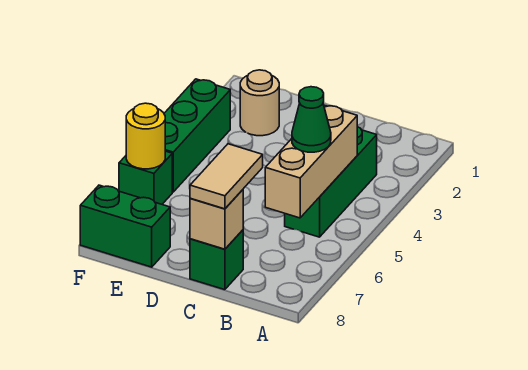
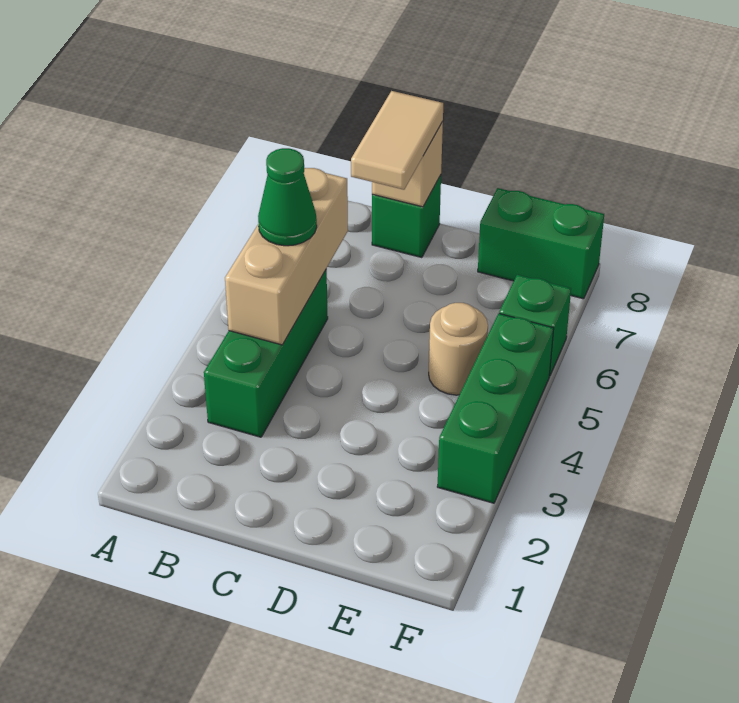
tan 1x1 round brick [240,70,279,136] -> tan 1x1 round brick moved to [429,303,488,395]
yellow 1x1 round brick [126,103,165,169] -> none

